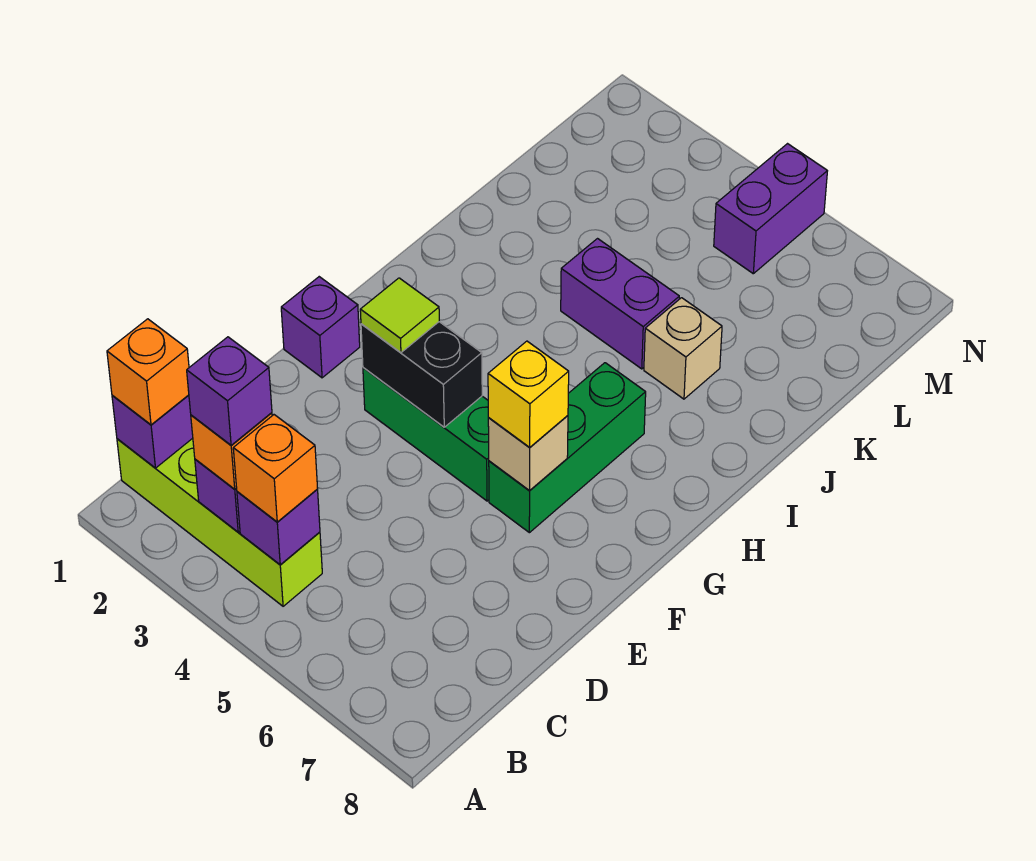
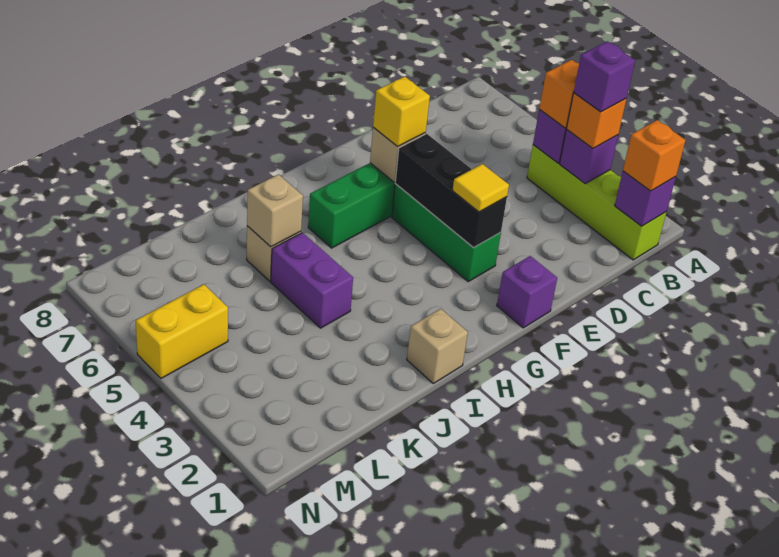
black 1x2 brick [361,322,482,427] -> black 1x3 brick [395,134,507,247]
lime 1x1 tile [360,278,439,353] -> yellow 1x1 tile [453,164,509,212]
none -> tan 1x1 brick [407,309,468,383]
none -> tan 1x1 brick [247,174,303,247]
purple 1x2 brick [714,144,827,274] -> yellow 1x2 brick [136,284,228,378]

